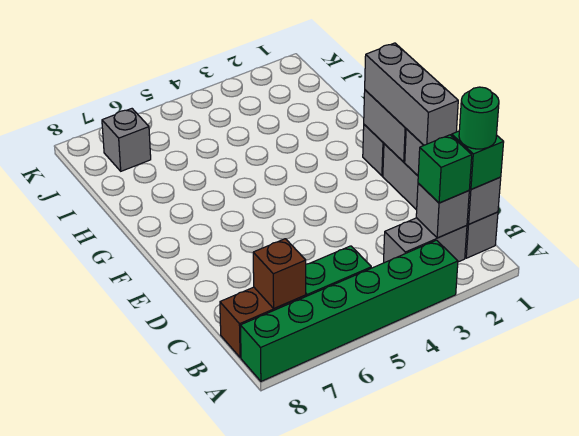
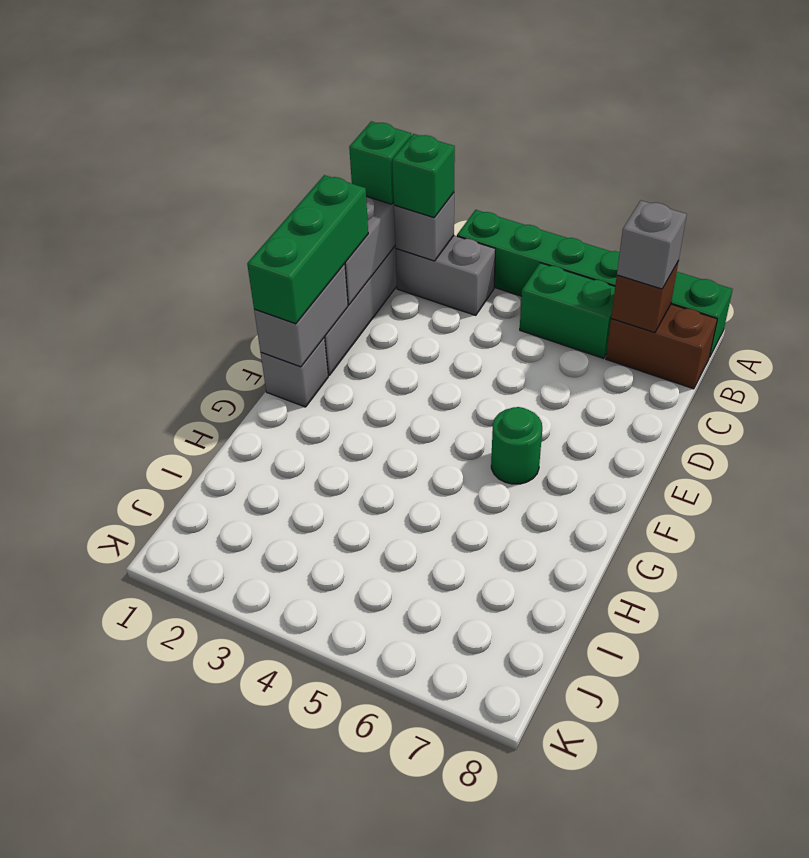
green 1x1 round brick [459,87,499,149] -> green 1x1 round brick moved to [491,407,542,484]
grey 1x3 brick [365,43,458,145] -> green 1x3 brick [247,175,368,324]
grey 1x1 brick [102,109,151,171] -> grey 1x1 brick moved to [617,200,687,289]

